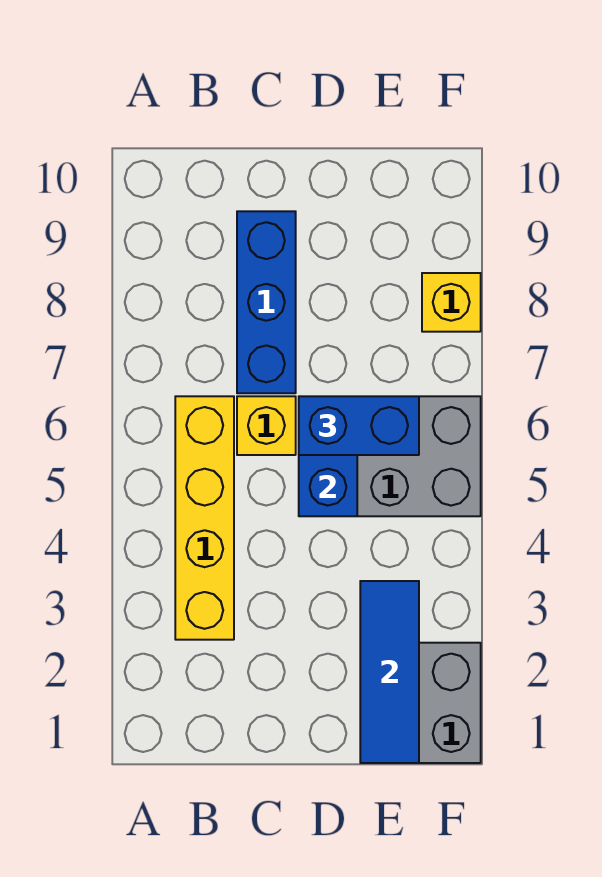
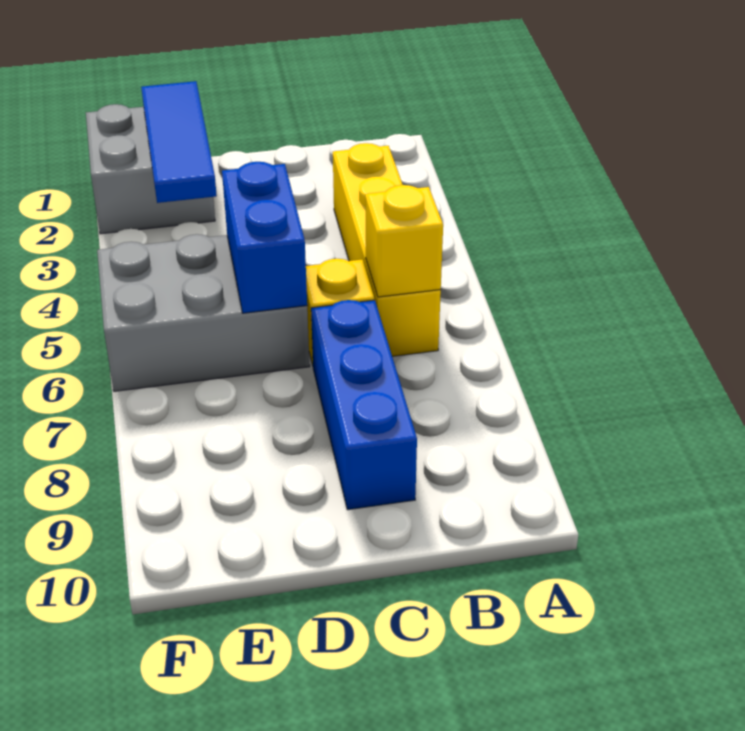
blue 1x2 brick [299,396,419,455] -> none
yellow 1x1 brick [422,273,481,332] -> yellow 1x1 brick moved to [365,185,443,297]

